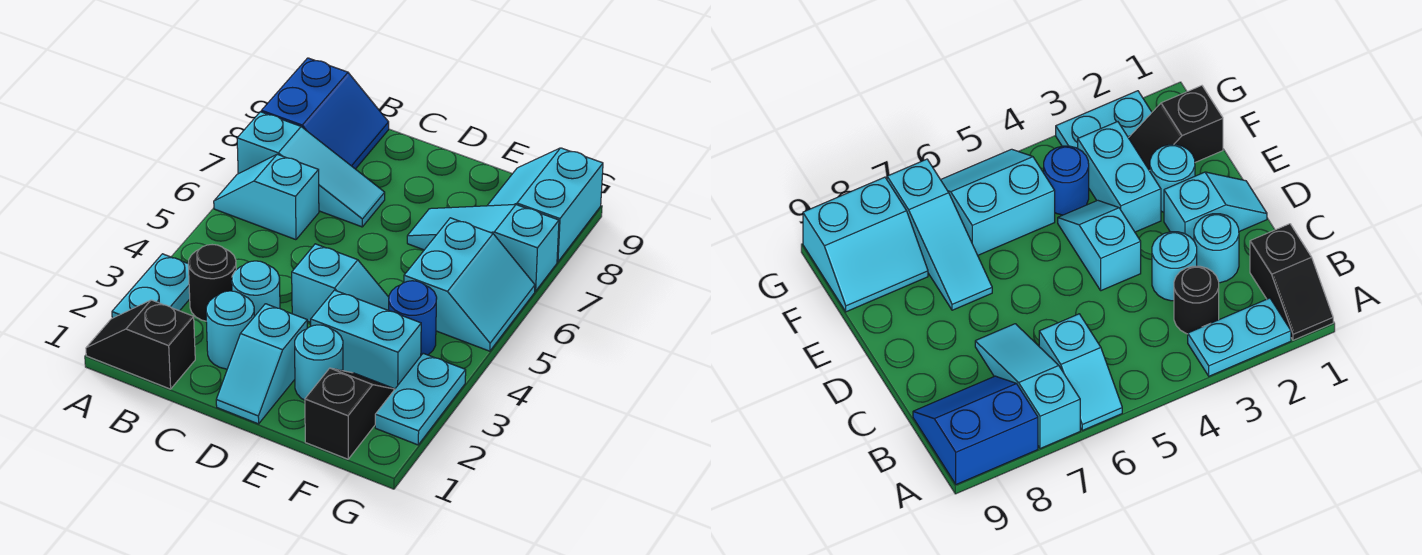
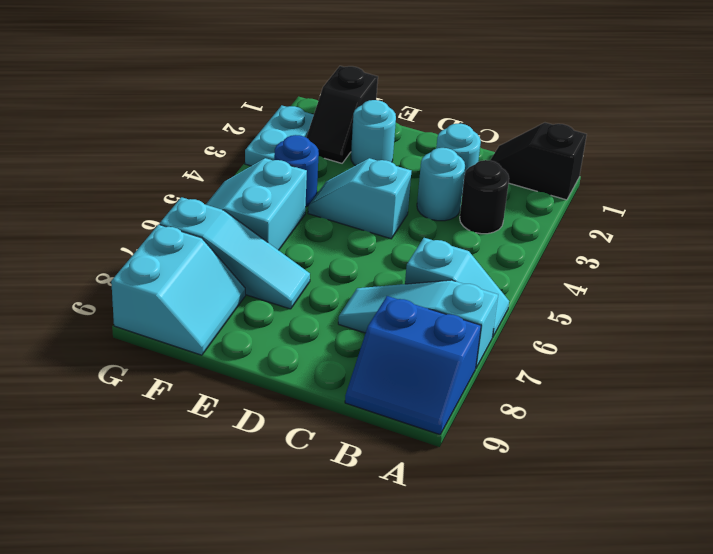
black 1x2 slope [86,300,195,389] -> black 1x2 slope turned to [490,123,587,200]
cyan 1x2 plate [112,254,190,318] -> none
blue 2x2 slope [261,58,389,169] -> blue 2x2 slope turned to [345,296,481,435]
cyan 1x2 slope [216,304,307,424] -> none
cyan 1x2 brick [311,290,421,389] -> none

